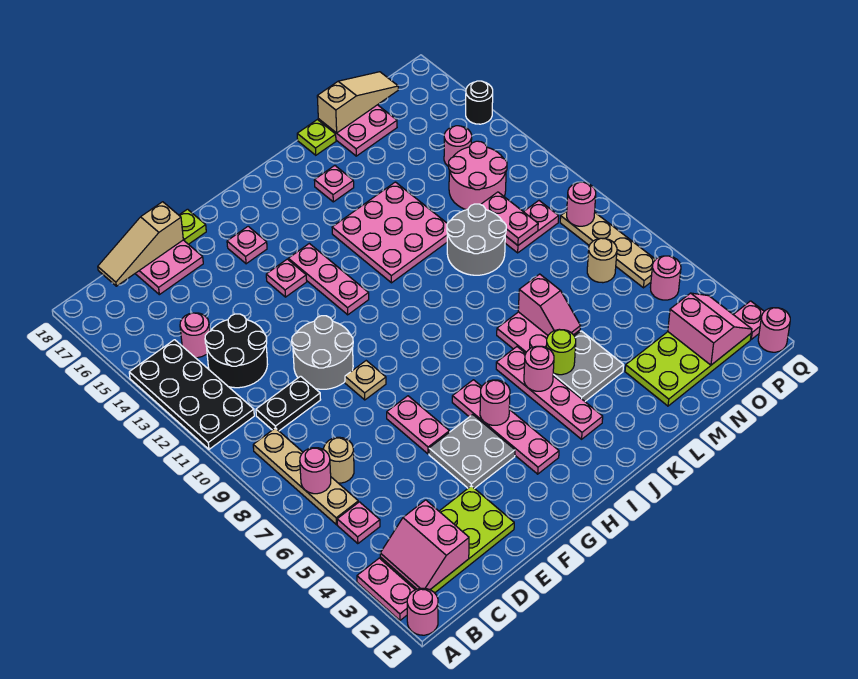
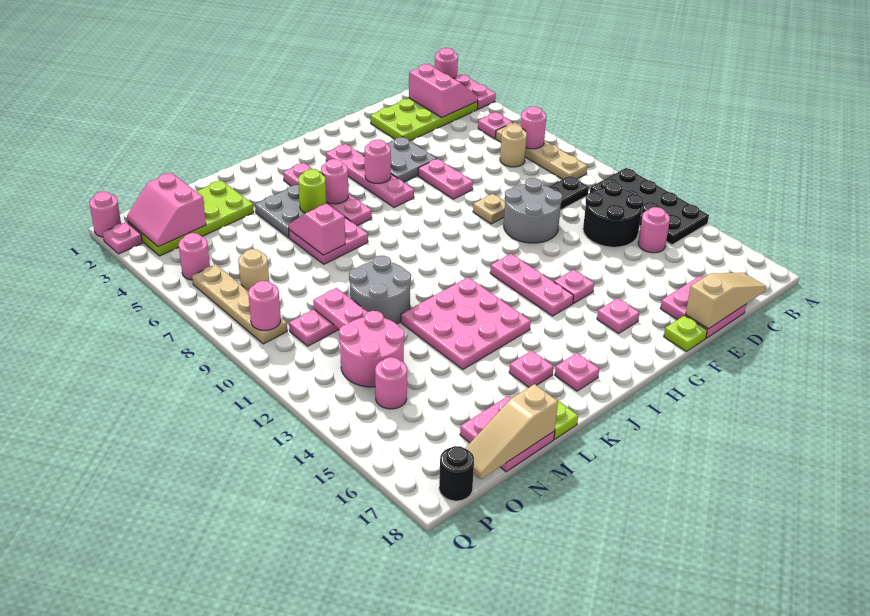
none -> pink 1x1 plate [555,353,599,391]
black 1x1 round brick [466,81,493,124] -> black 1x1 round brick moved to [439,446,474,501]

